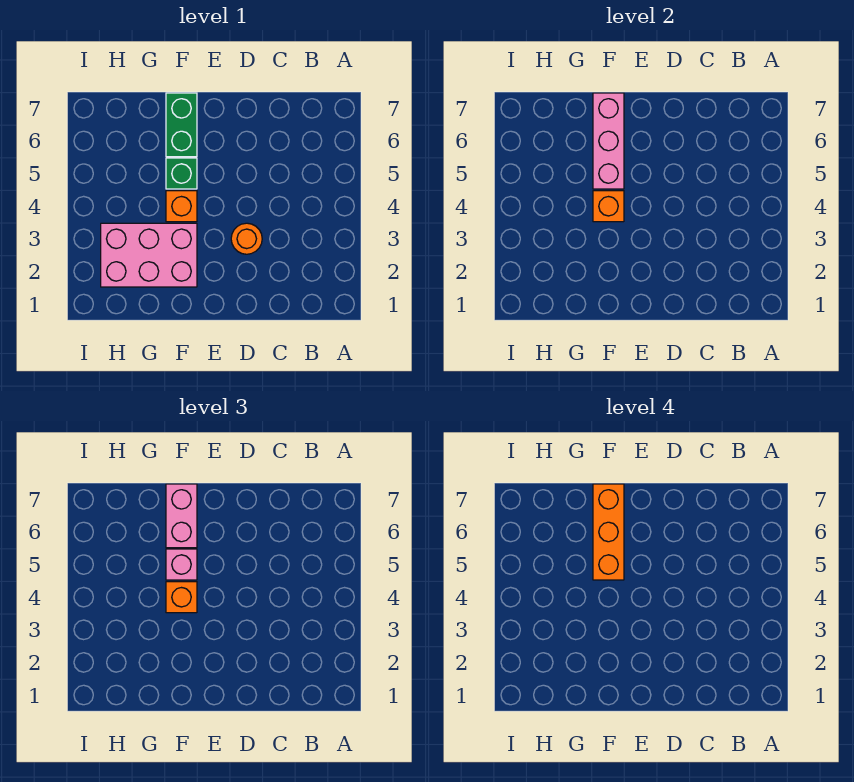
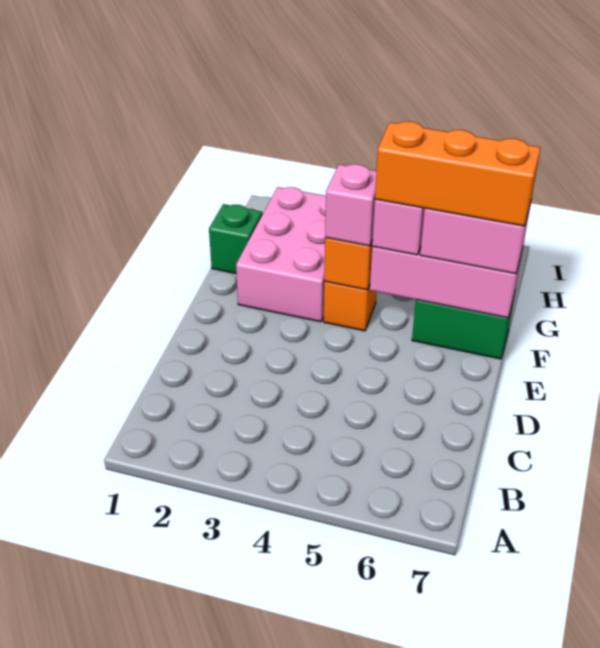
orange 1x1 round brick [231,223,262,254] -> none
orange 1x1 brick [166,582,197,613] -> pink 1x1 brick [325,164,376,246]
green 1x1 brick [166,158,197,189] -> green 1x1 brick moved to [209,204,262,273]

